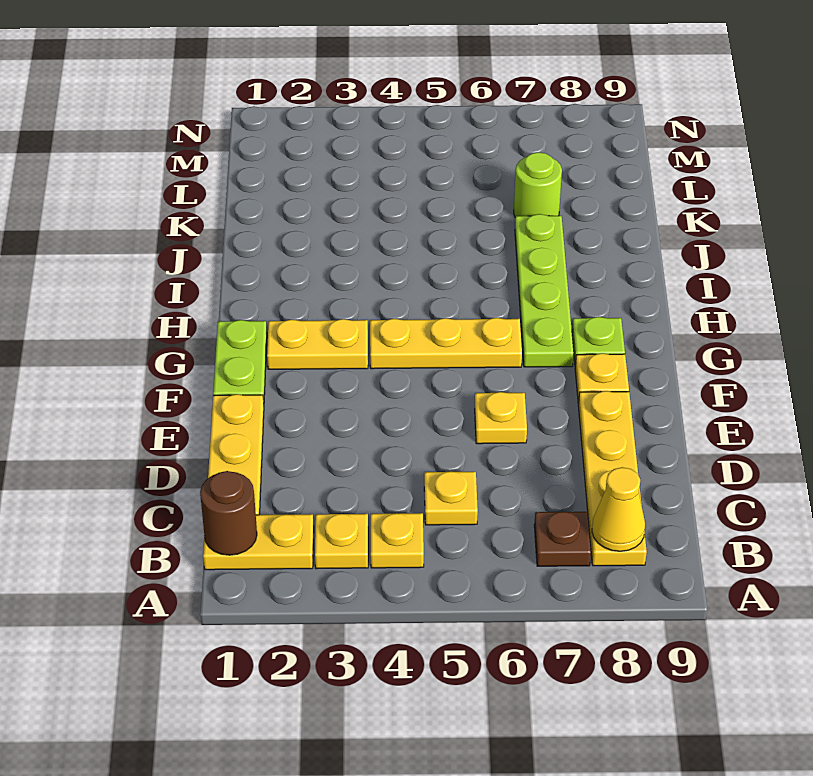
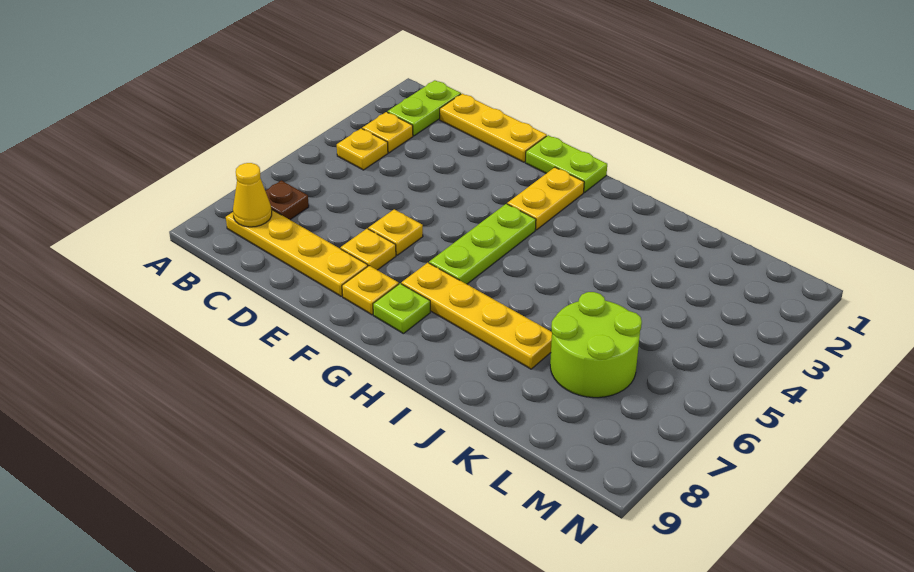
yellow 1x2 plate [203,514,314,570] -> lime 1x2 plate [388,80,461,136]
brown 1x1 round brick [200,471,257,555] -> none
yellow 1x1 plate [424,471,478,525] -> yellow 1x1 plate moved to [341,229,396,270]
yellow 1x3 plate [370,318,522,369] -> lime 1x3 plate [429,204,536,284]
lime 1x4 plate [515,214,574,367] -> yellow 1x4 plate [401,263,552,369]
lime 1x1 round brick [514,152,562,216] -> lime 2x2 round brick [550,292,642,398]

